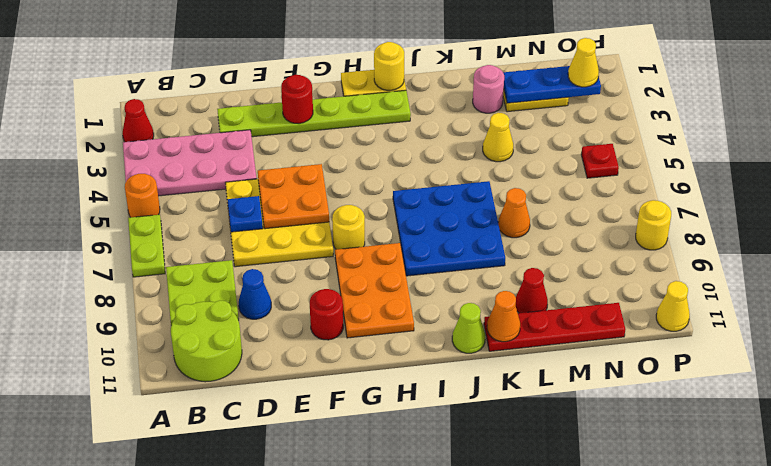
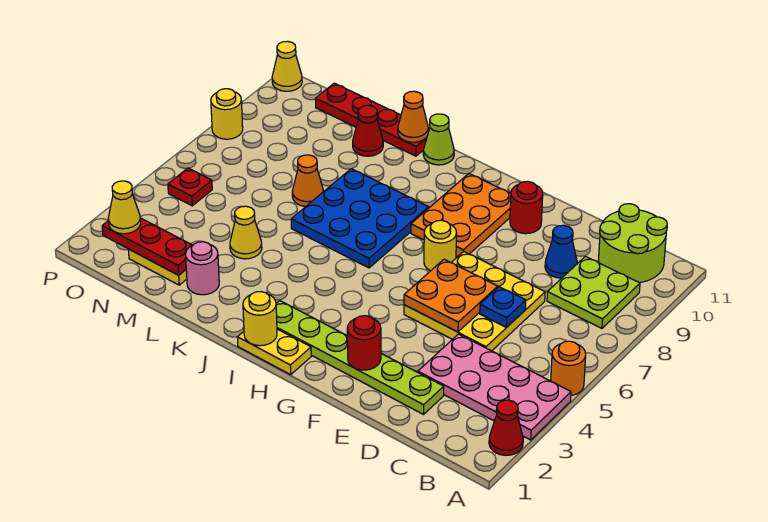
lime 1x2 plate [128,215,165,277] -> none
blue 1x3 plate [503,66,601,103] -> red 1x3 plate [102,218,192,275]

